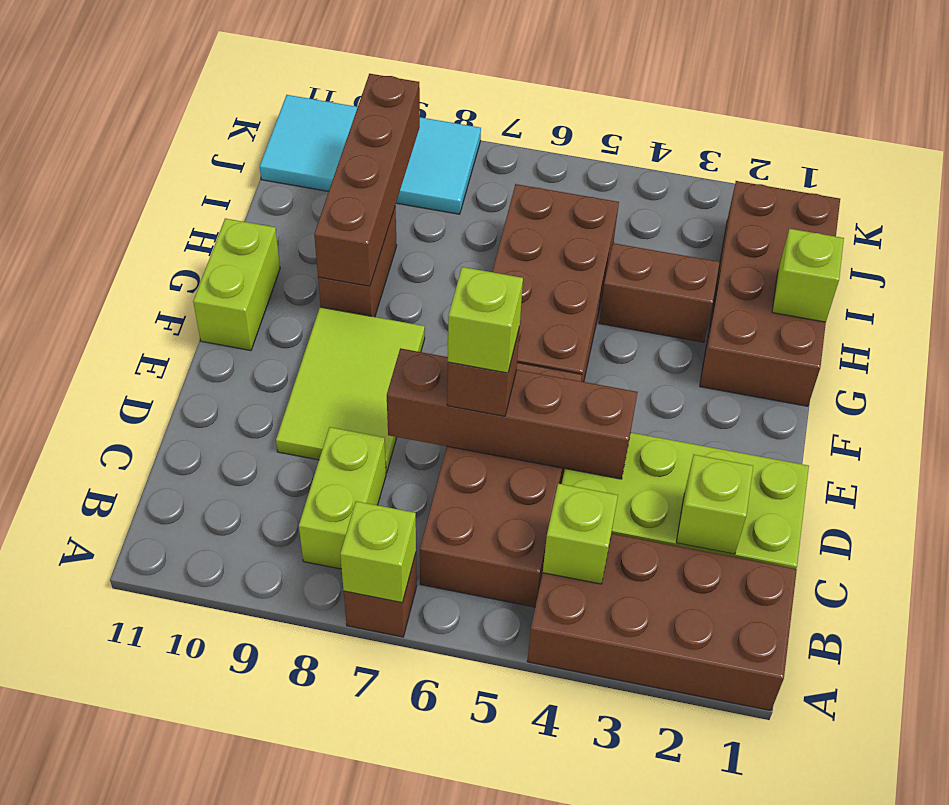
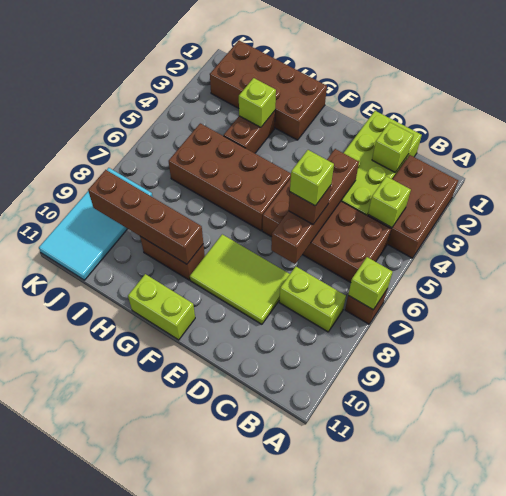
brown 2x4 brick [527,534,797,711] -> brown 2x3 brick [368,155,458,258]
lime 1x1 brick [772,229,844,322] -> lime 1x1 brick moved to [239,78,276,127]

